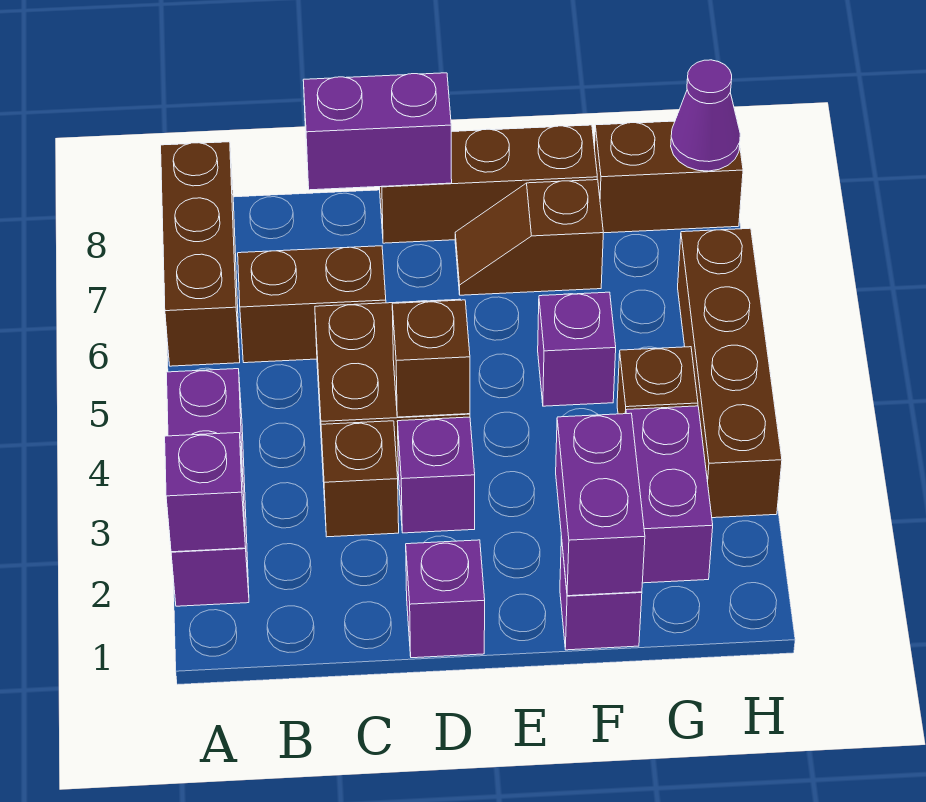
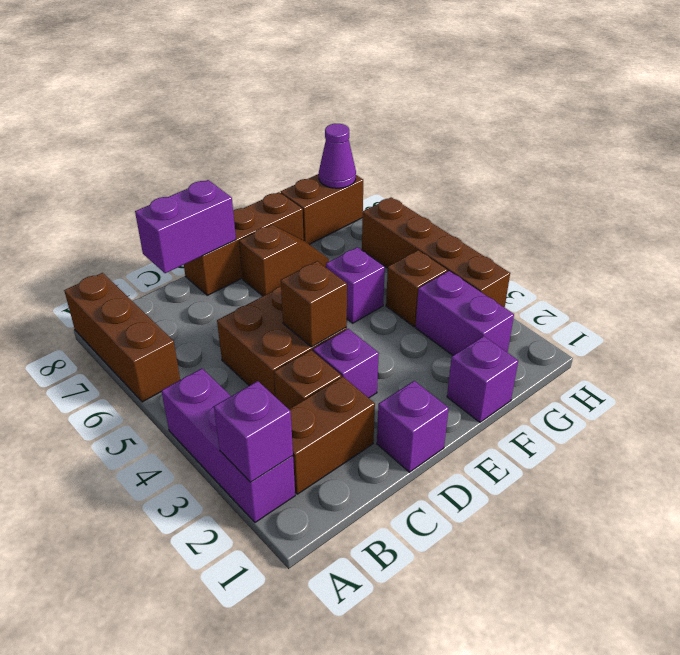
brown 1x2 brick [238,246,386,363] -> brown 1x2 brick moved to [289,377,375,494]
brown 1x2 slope [455,180,603,295] -> brown 1x2 slope turned to [239,225,329,296]
purple 1x2 brick [556,413,645,596] -> none

